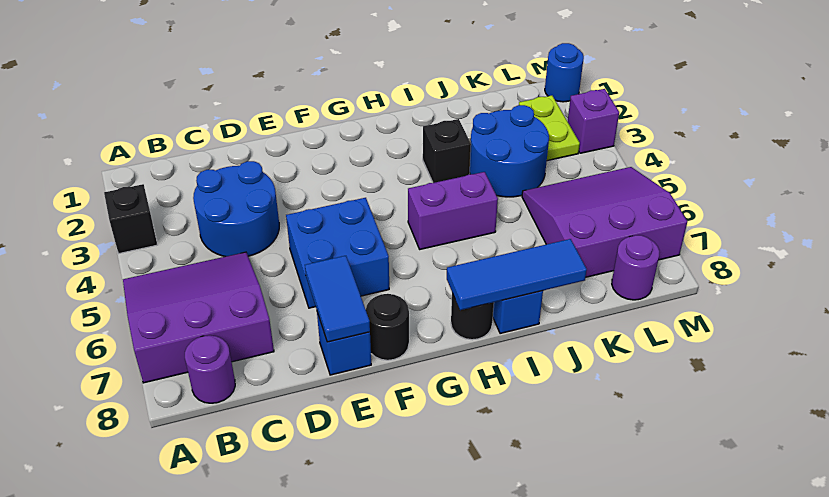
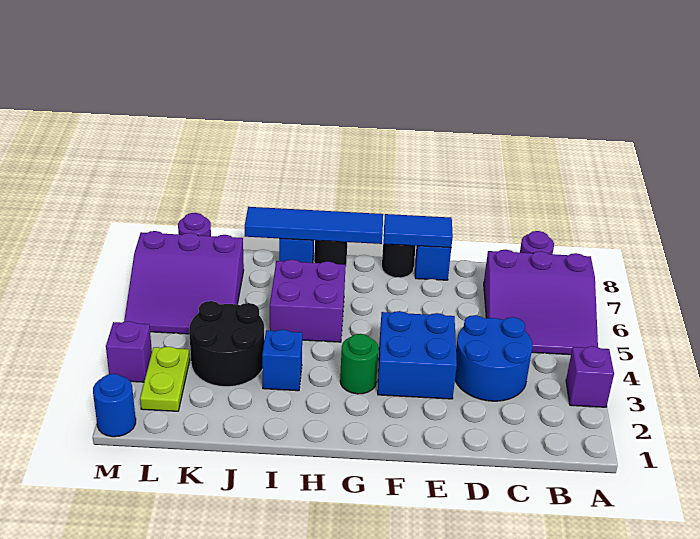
black 1x1 brick [104,184,157,253] -> purple 1x1 brick [566,346,614,407]
blue 2x2 brick [286,198,389,308] -> blue 2x2 brick moved to [378,311,457,399]
blue 1x2 tile [305,256,370,342] -> blue 1x2 tile turned to [384,214,453,248]
none -> green 1x1 round brick [340,334,379,394]
purple 1x2 brick [408,172,498,249] -> purple 2x2 brick [270,260,346,342]
blue 1x3 tile [447,239,587,310] -> blue 1x4 tile [245,207,383,244]
black 1x1 brick [423,119,471,183] -> blue 1x1 brick [262,330,302,391]
blue 2x2 round brick [470,105,549,197] -> black 2x2 round brick [189,301,264,387]

